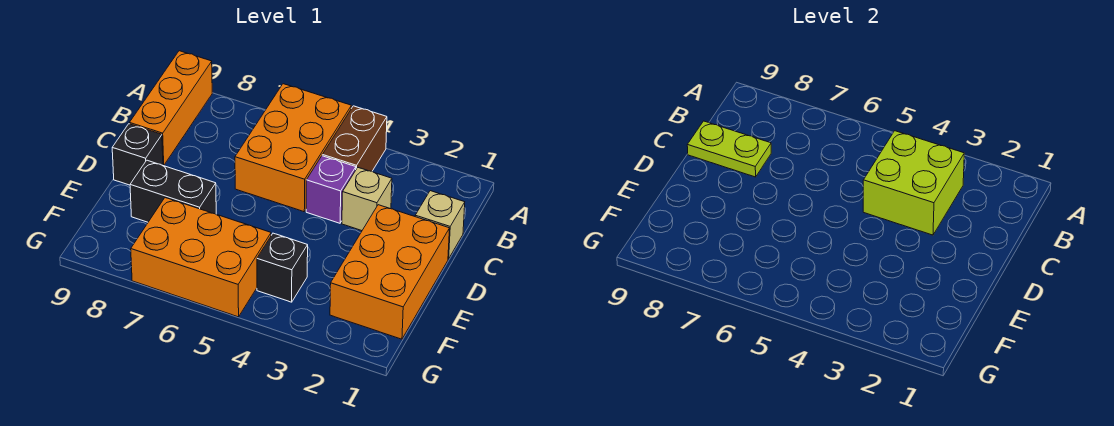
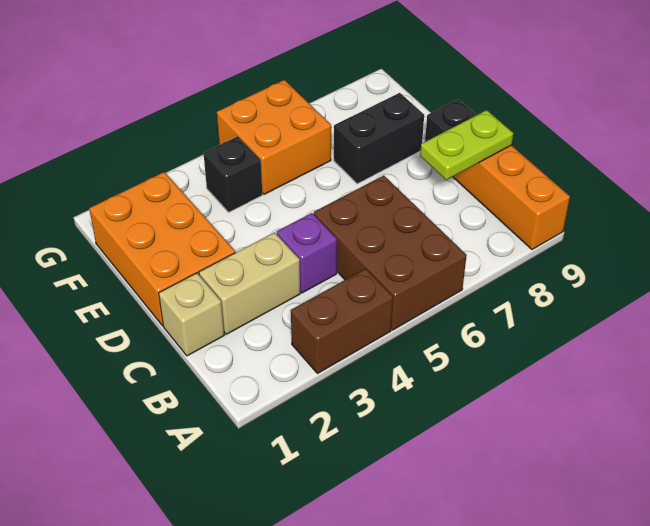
brown 1x2 brick [322,106,387,171] -> brown 1x2 brick turned to [291,269,393,374]
orange 2x3 brick [235,84,351,212] -> brown 2x3 brick [314,176,467,330]
lime 2x2 brick [863,131,964,235] -> none
tan 1x1 brick [342,168,392,231] -> tan 1x2 brick [199,232,300,334]
orange 2x3 brick [131,198,271,317] -> orange 2x2 brick [217,80,331,194]

